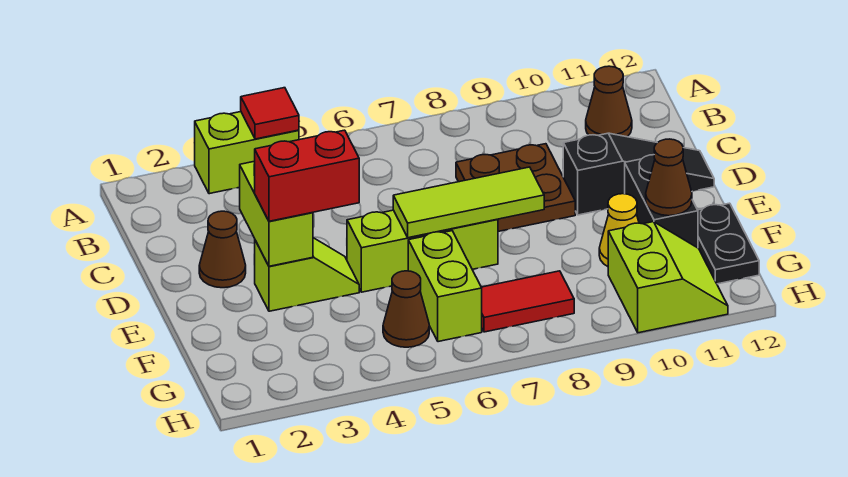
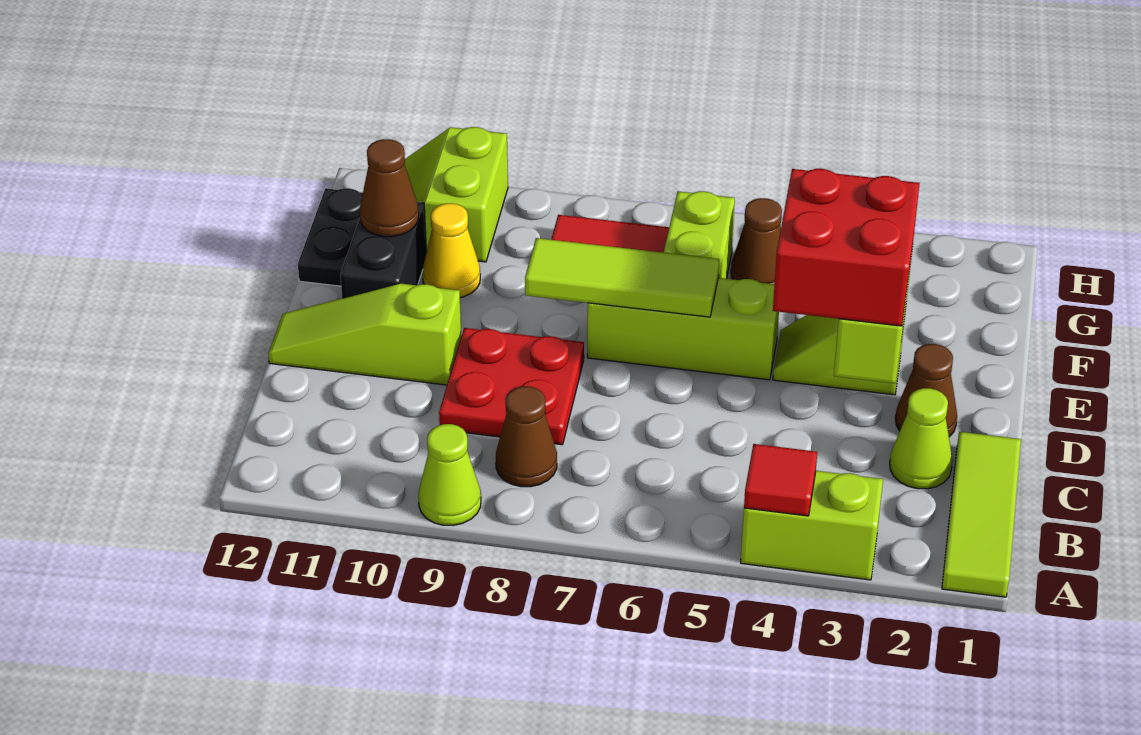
none -> lime 1x3 tile [942,432,1021,597]
none -> lime 1x1 cone [418,424,481,525]
brown 1x1 cone [586,66,632,137] -> brown 1x1 cone moved to [496,386,557,487]
none -> lime 1x1 cone [890,388,952,489]
brown 2x2 plate [456,144,575,232] -> red 2x2 plate [439,328,584,445]
black 1x3 slope [563,133,714,215] -> lime 1x3 slope [268,283,461,385]
red 1x2 brick [254,130,359,221] -> red 2x2 brick [773,169,920,326]

